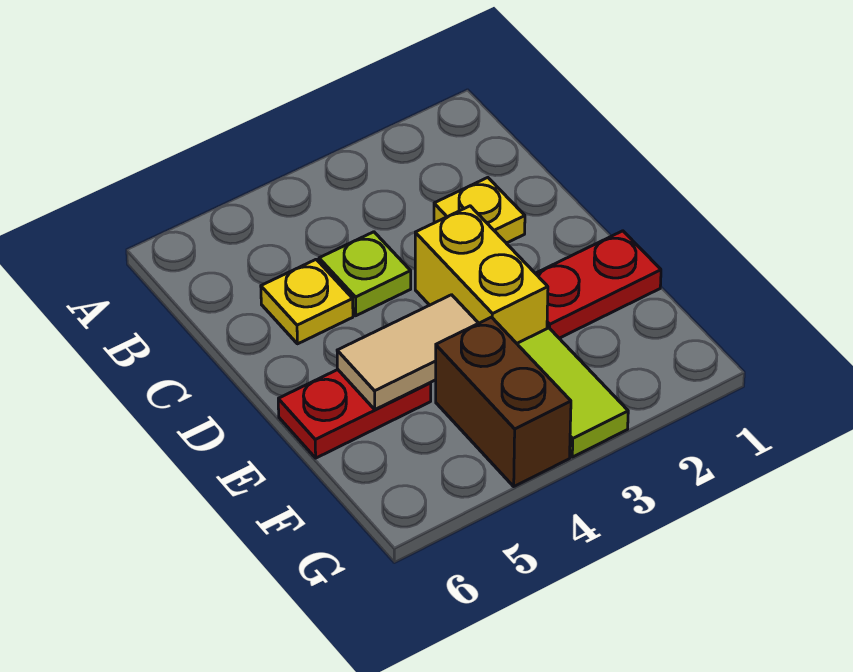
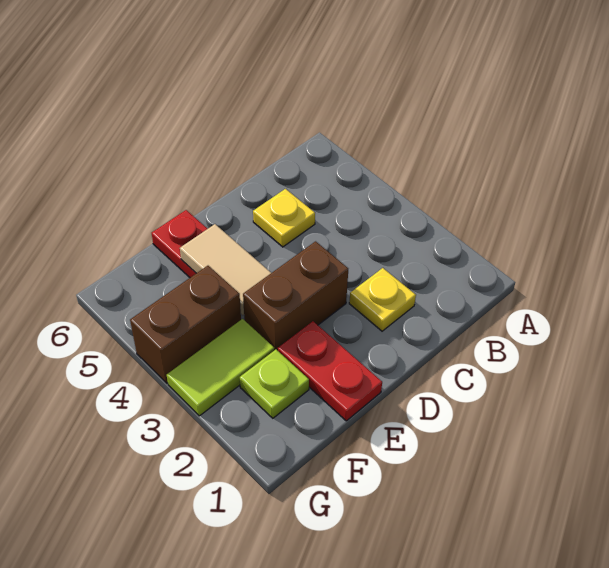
lime 1x1 plate [319,232,411,316] -> lime 1x1 plate moved to [240,350,309,418]
yellow 1x2 brick [415,206,548,343] -> brown 1x2 brick [243,241,348,351]

